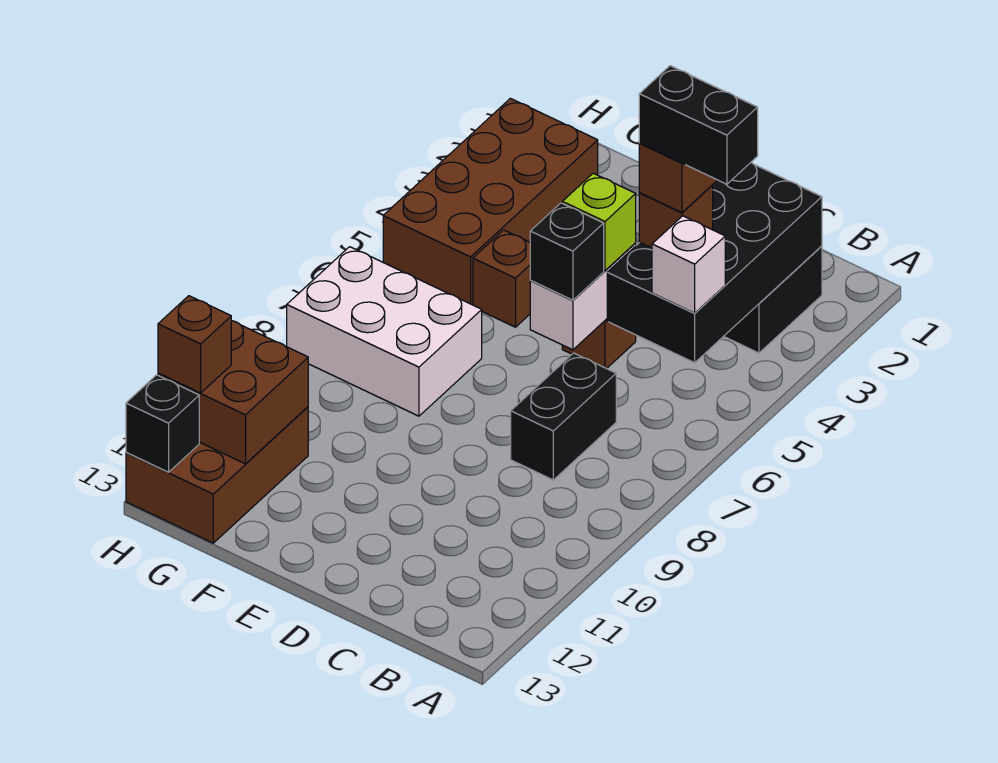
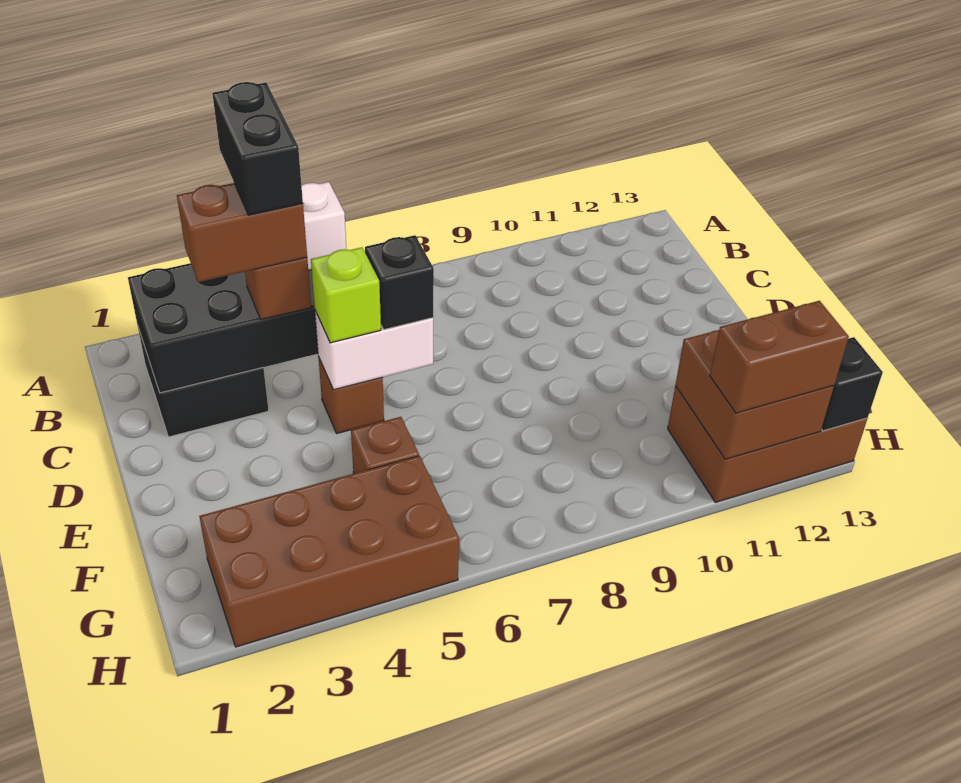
black 1x2 brick [511,353,616,480] -> none
white 2x3 brick [287,247,482,416] -> none
brown 1x1 brick [158,296,231,393] -> brown 1x2 brick [710,301,849,413]

